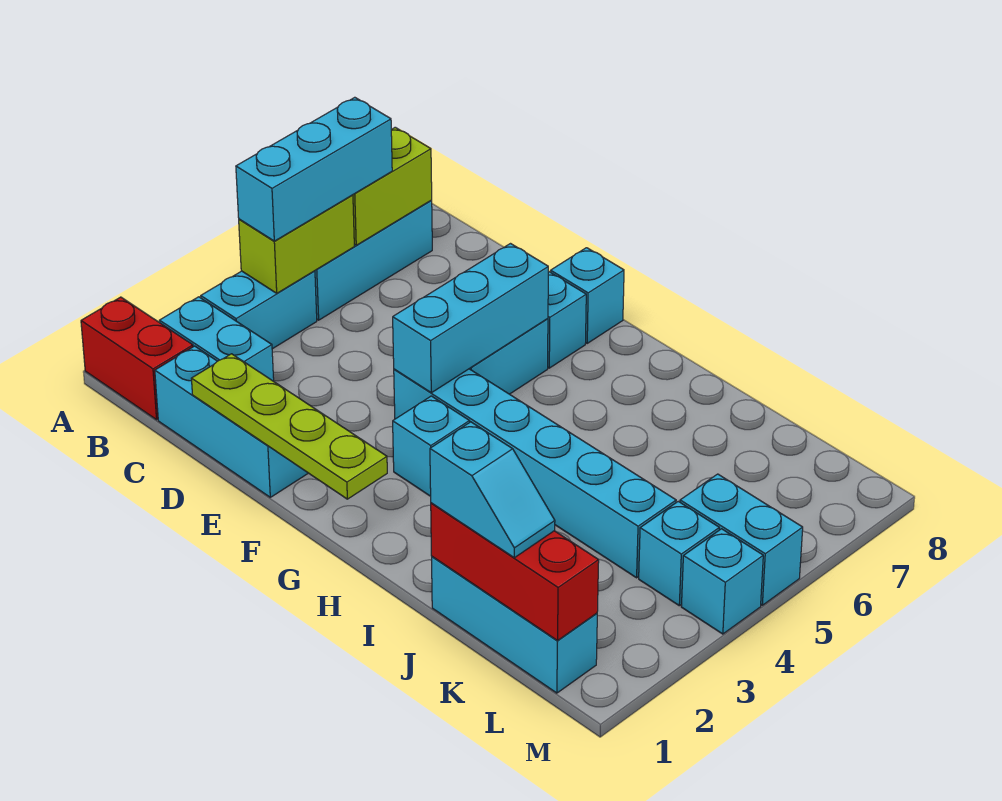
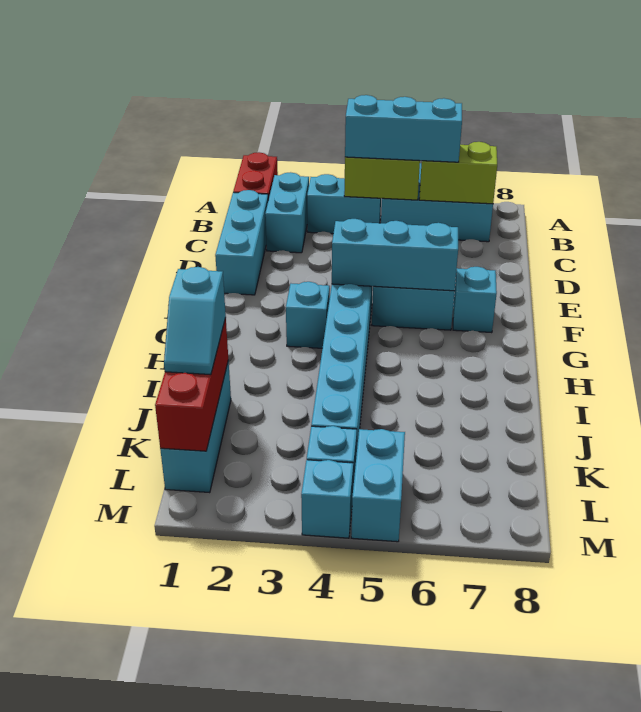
lime 1x4 plate [191,354,387,499] -> none
cyan 1x1 brick [551,248,624,343] -> none

